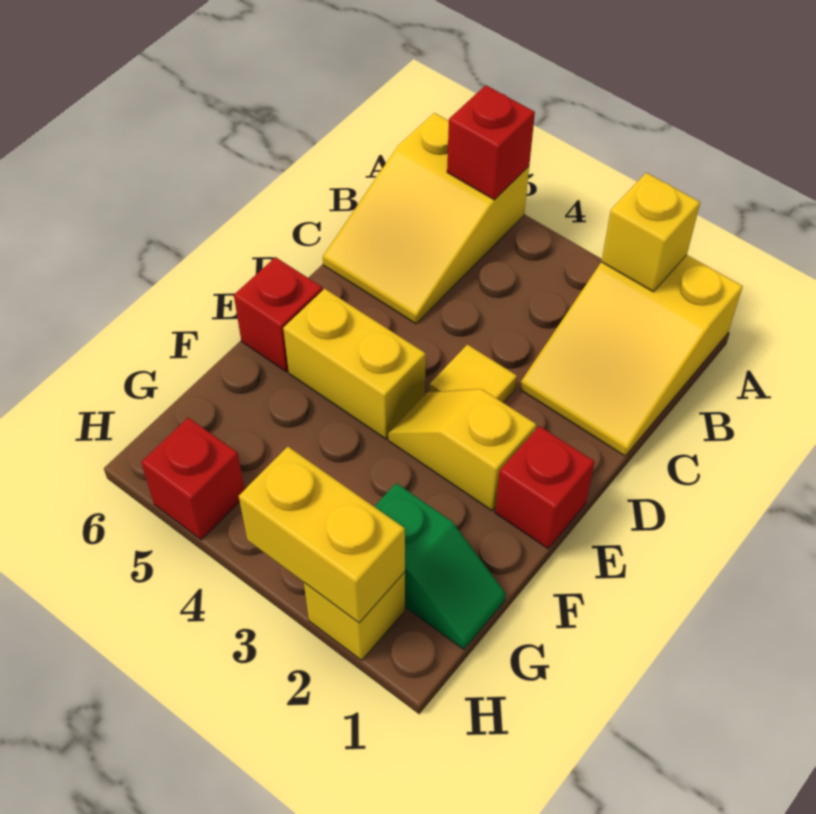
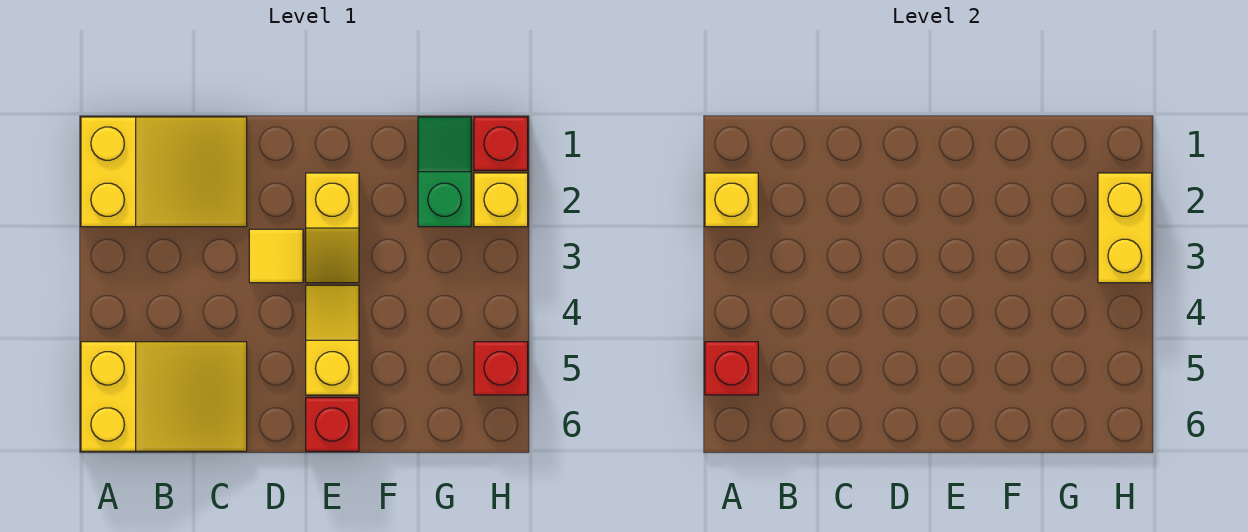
red 1x1 brick [495,426,595,548] -> red 1x1 brick moved to [474,117,528,170]
yellow 1x2 brick [283,289,426,439] -> yellow 1x2 slope [306,285,359,395]

